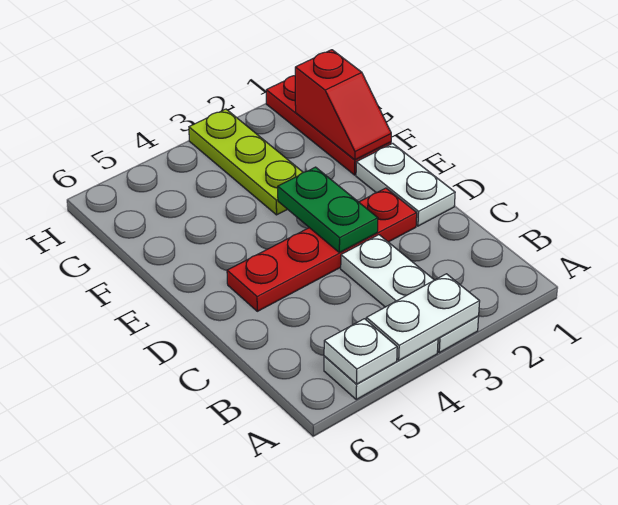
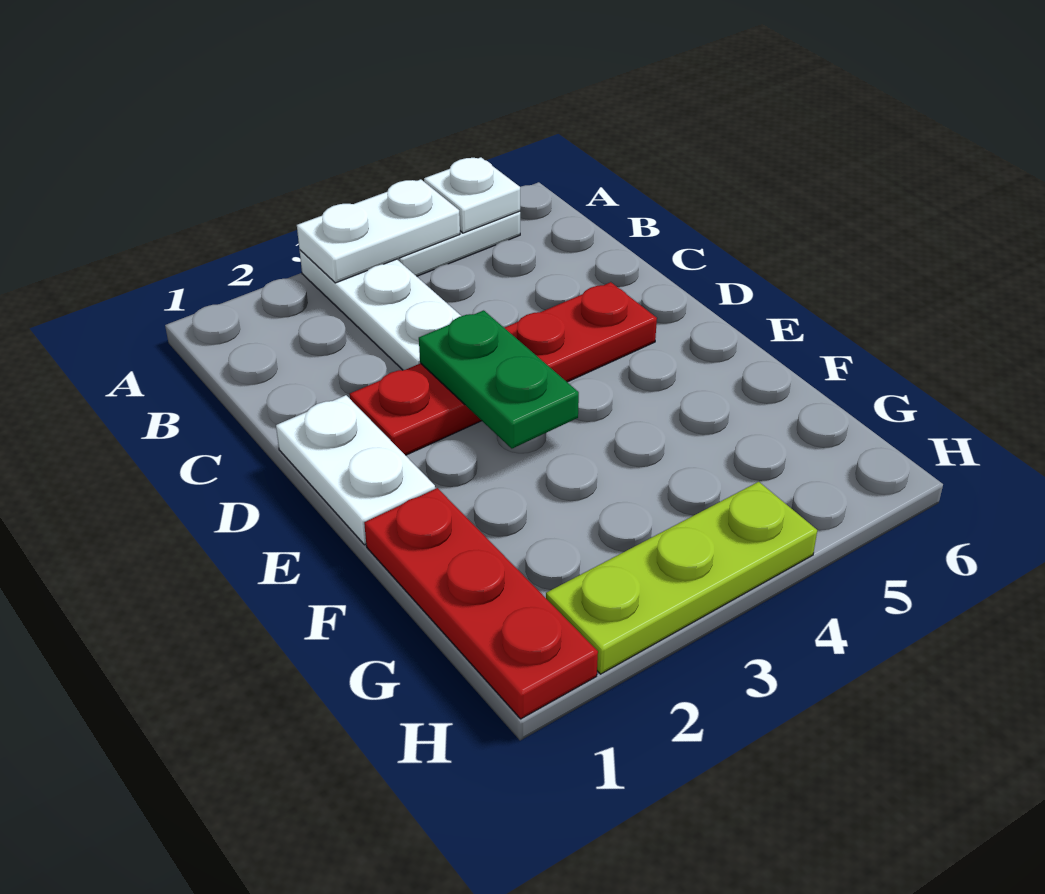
red 1x2 slope [295,50,391,160] -> none
lime 1x3 plate [189,109,303,215] -> lime 1x3 plate turned to [546,482,817,674]

